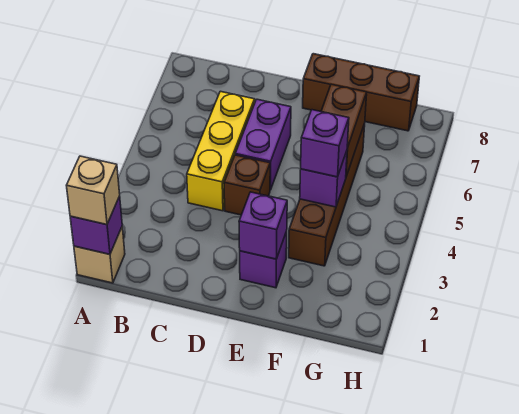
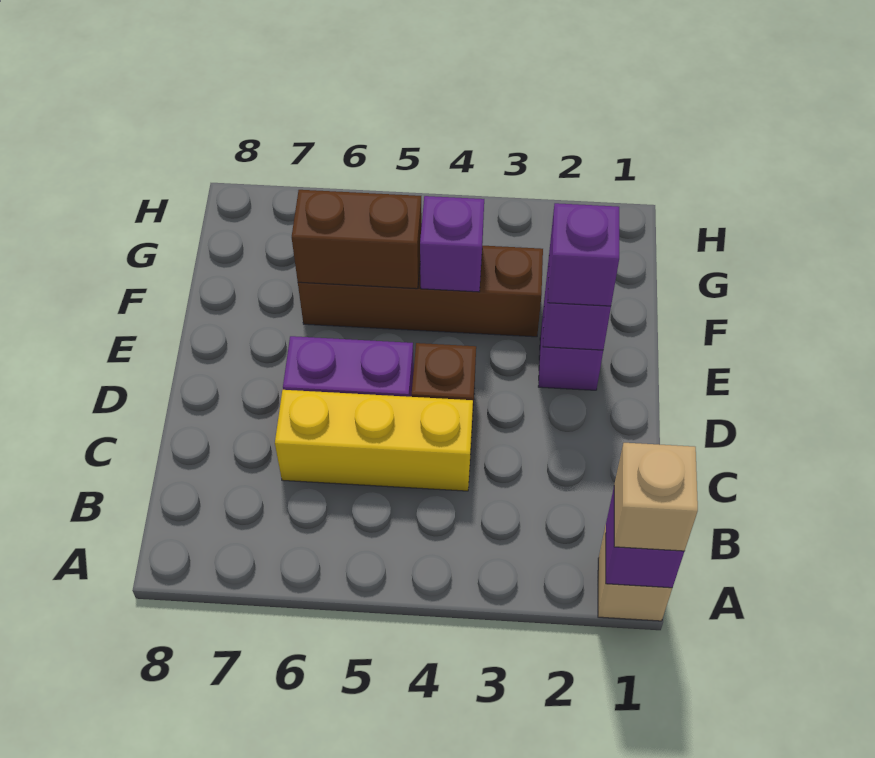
brown 1x3 brick [303,54,419,131] -> none
purple 1x1 brick [301,110,349,177] -> purple 1x1 brick moved to [548,203,619,306]

